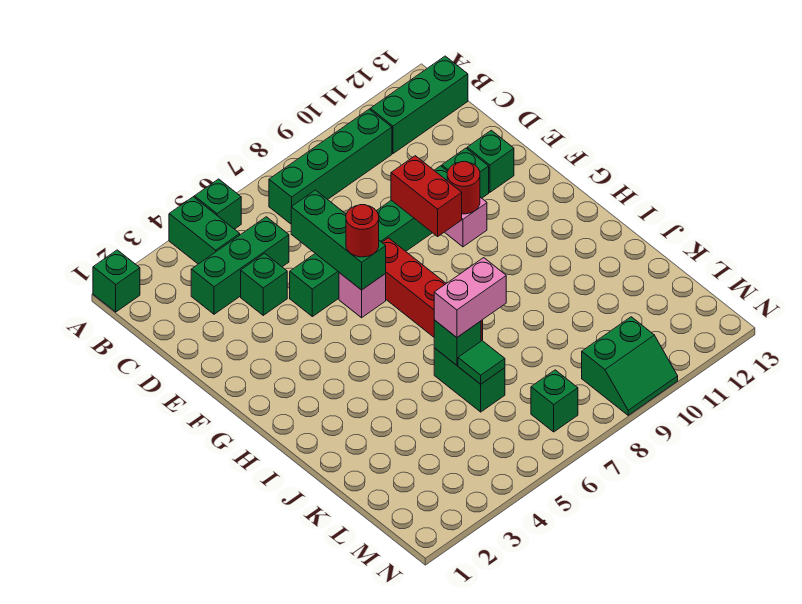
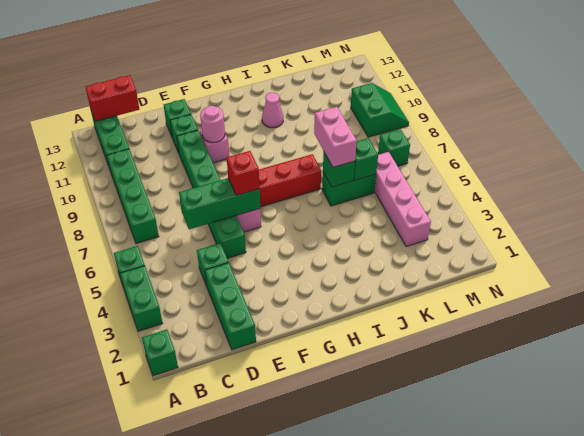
green 1x2 brick [169,197,240,264] -> green 1x2 brick turned to [120,266,163,331]
green 1x3 brick [191,217,289,314] -> green 1x3 brick moved to [205,263,256,350]
red 1x2 brick [391,156,462,236] -> red 1x2 brick moved to [85,75,139,121]
red 1x1 round brick [346,205,379,257] -> red 1x1 brick [227,151,260,195]
red 1x1 round brick [447,162,480,214] -> pink 1x1 round brick [200,106,225,143]
none -> pink 1x1 cone [262,93,283,128]
green 1x1 tile [458,341,505,384] -> green 1x1 brick [354,138,378,180]
none -> pink 1x4 brick [374,152,431,247]

